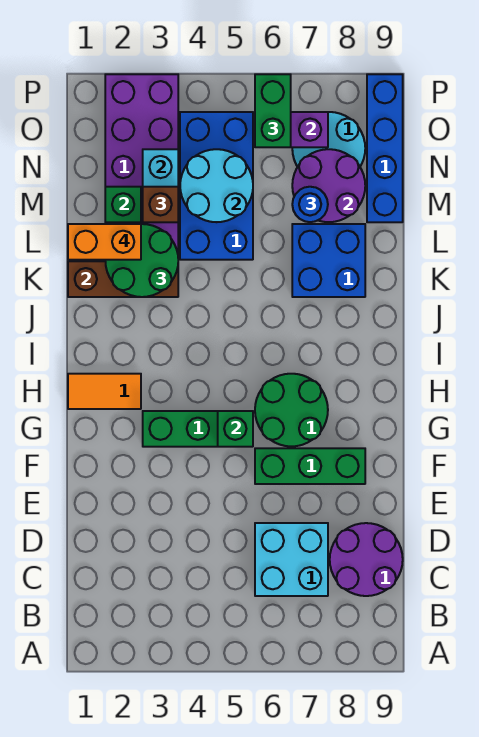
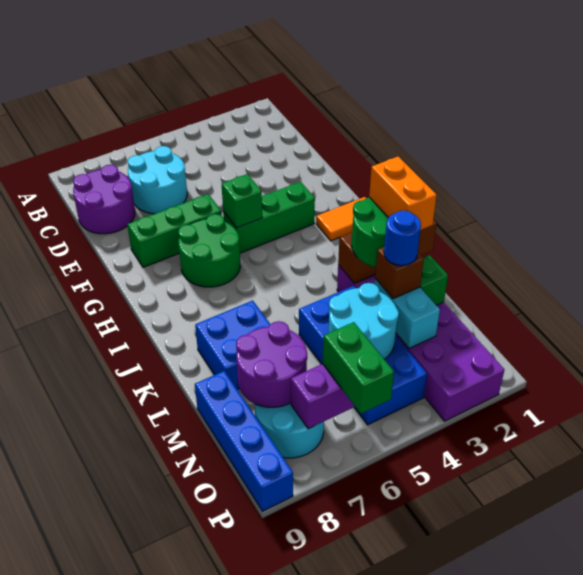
cyan 2x2 brick [255,523,328,596] -> cyan 2x2 round brick [128,146,187,214]
orange 1x2 brick [68,224,141,260] -> orange 1x2 brick turned to [369,156,437,230]
blue 1x1 round brick [292,187,328,222] -> blue 1x1 round brick moved to [384,210,421,266]

